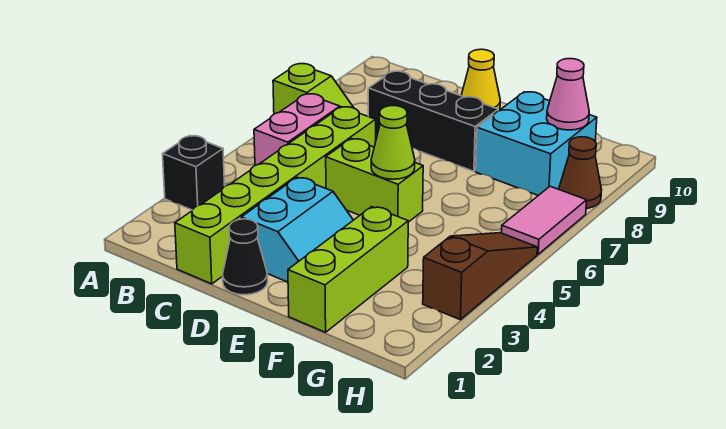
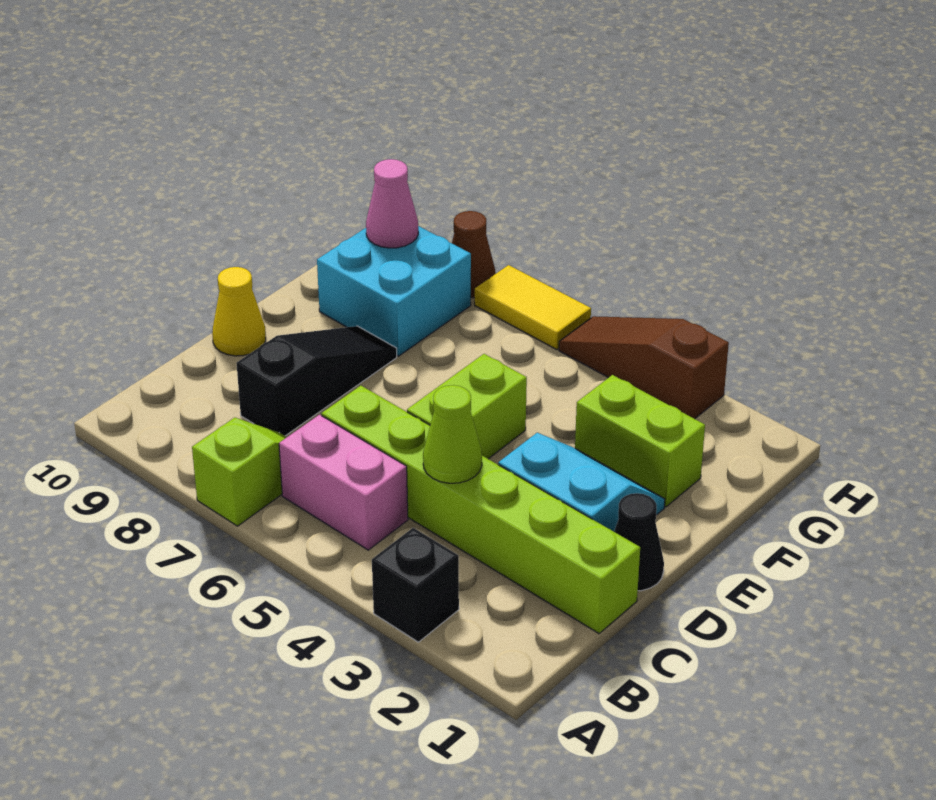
black 1x3 brick [368,71,498,171] -> black 1x3 slope [237,326,397,436]
lime 1x1 cone [371,106,415,179] -> lime 1x1 cone moved to [423,385,482,483]
lime 1x3 brick [288,207,408,332] -> lime 1x2 brick [575,375,705,507]
pink 1x2 tile [502,186,587,254] -> yellow 1x2 tile [475,265,591,350]

